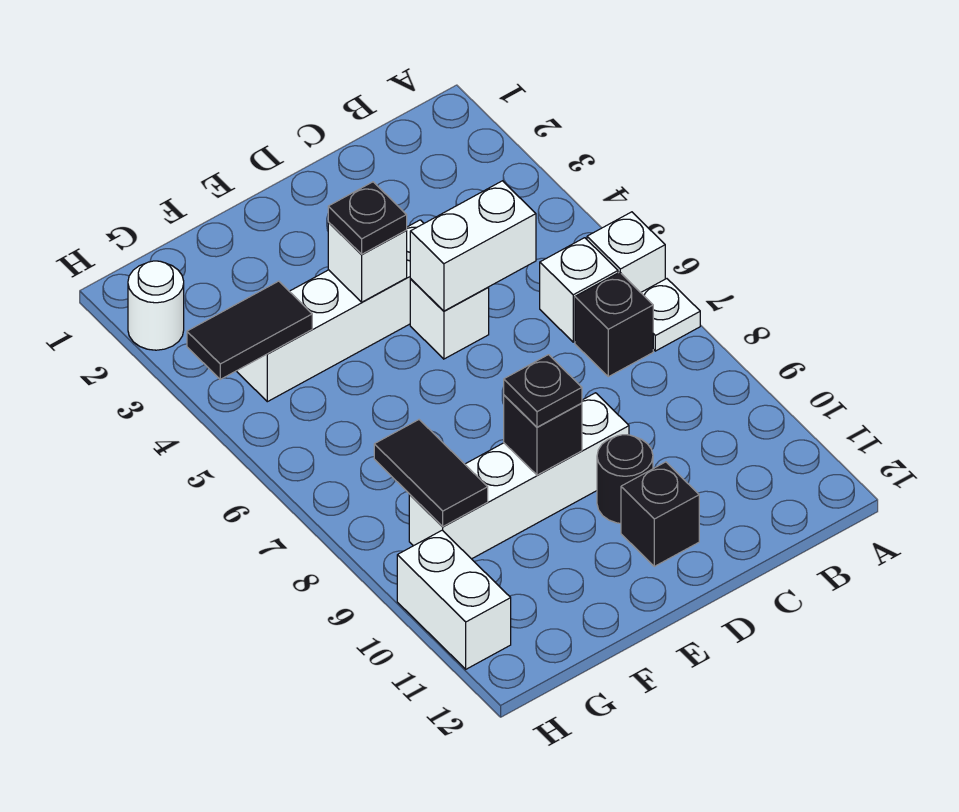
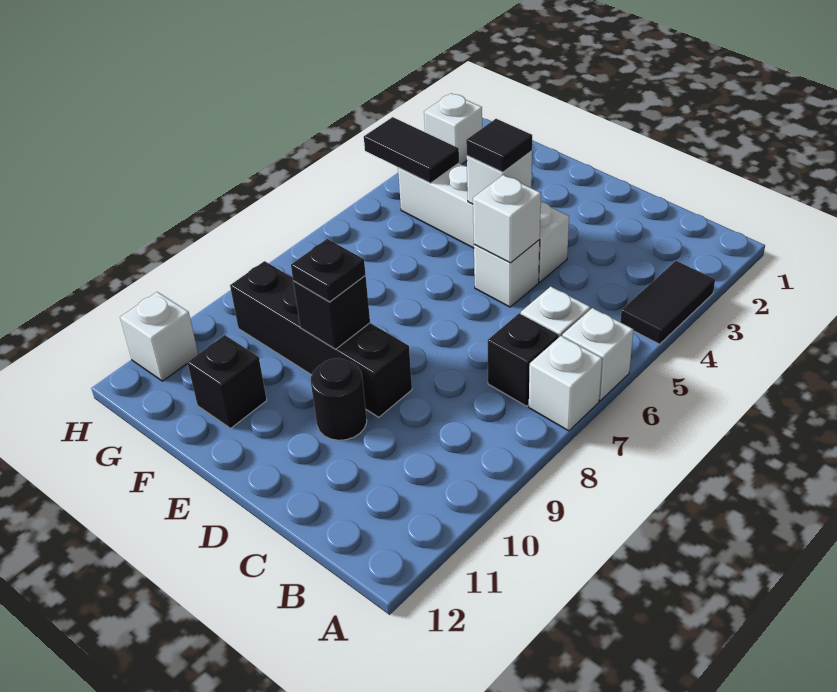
white 1x1 plate [641,279,700,351] -> white 1x1 brick [529,336,602,431]
white 1x2 brick [410,181,536,311] -> white 1x1 brick [473,175,541,263]
white 1x4 brick [409,393,629,559] -> black 1x4 brick [230,261,412,417]
black 1x1 brick [621,462,699,566] -> black 1x1 brick moved to [187,335,267,428]
black 1x1 plate [328,182,407,254] -> black 1x1 tile [466,119,532,172]
black 1x2 tile [374,420,488,527] -> black 1x2 tile moved to [620,261,715,344]
white 1x1 round brick [128,261,184,350] -> white 1x1 brick [424,93,482,164]
white 1x2 brick [397,530,511,669] -> white 1x1 brick [120,292,198,381]

